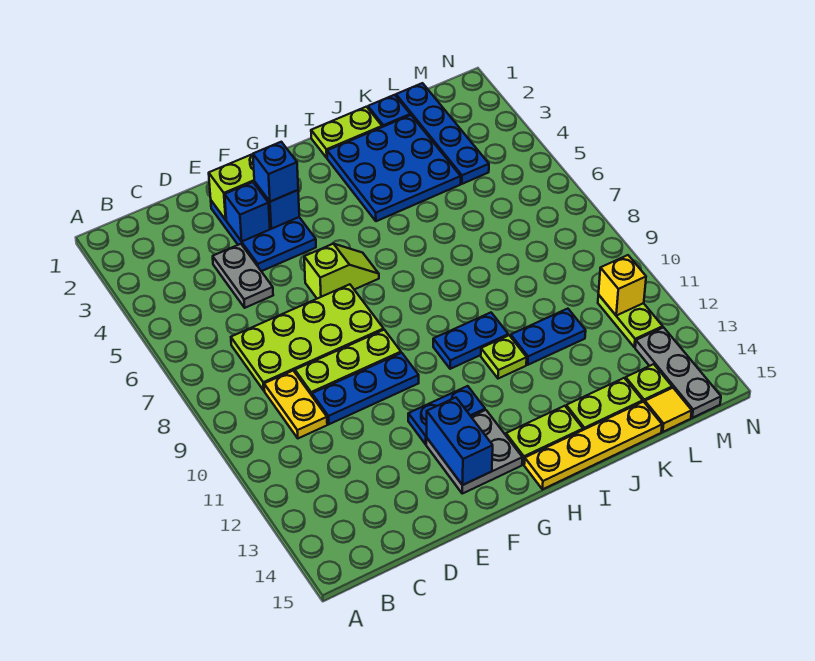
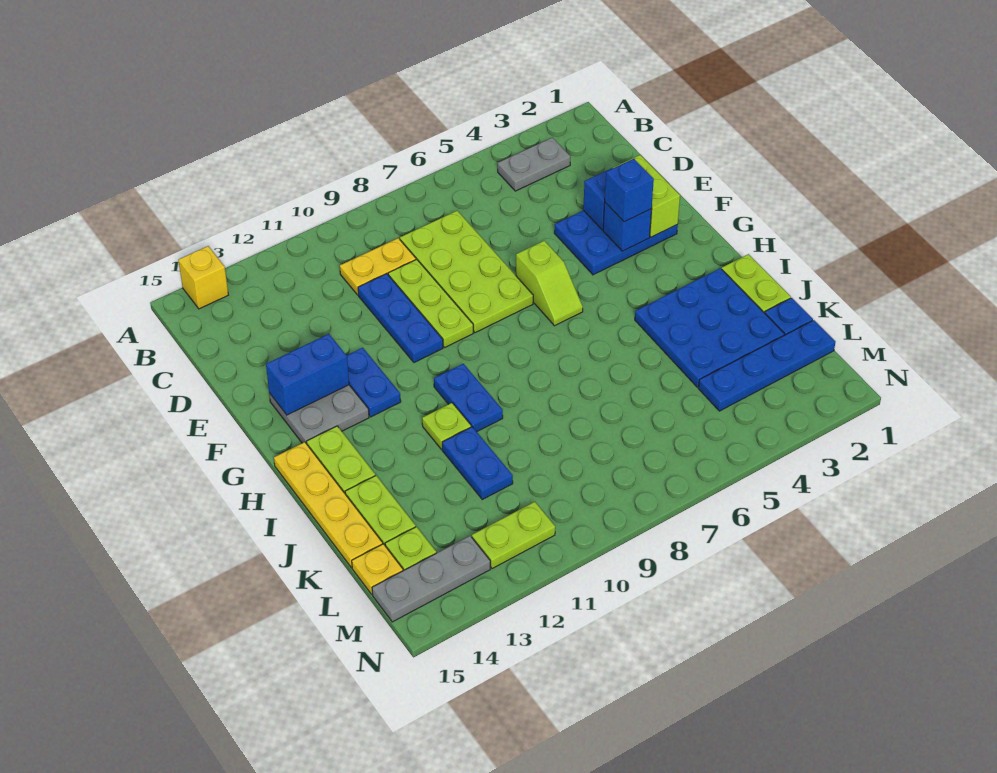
grey 1x2 plate [213,244,273,308] -> grey 1x2 plate moved to [498,138,570,191]
yellow 1x1 tile [645,388,692,432] -> yellow 1x1 plate [352,544,403,594]
yellow 1x1 brick [598,255,646,315] -> yellow 1x1 brick moved to [178,246,228,309]

